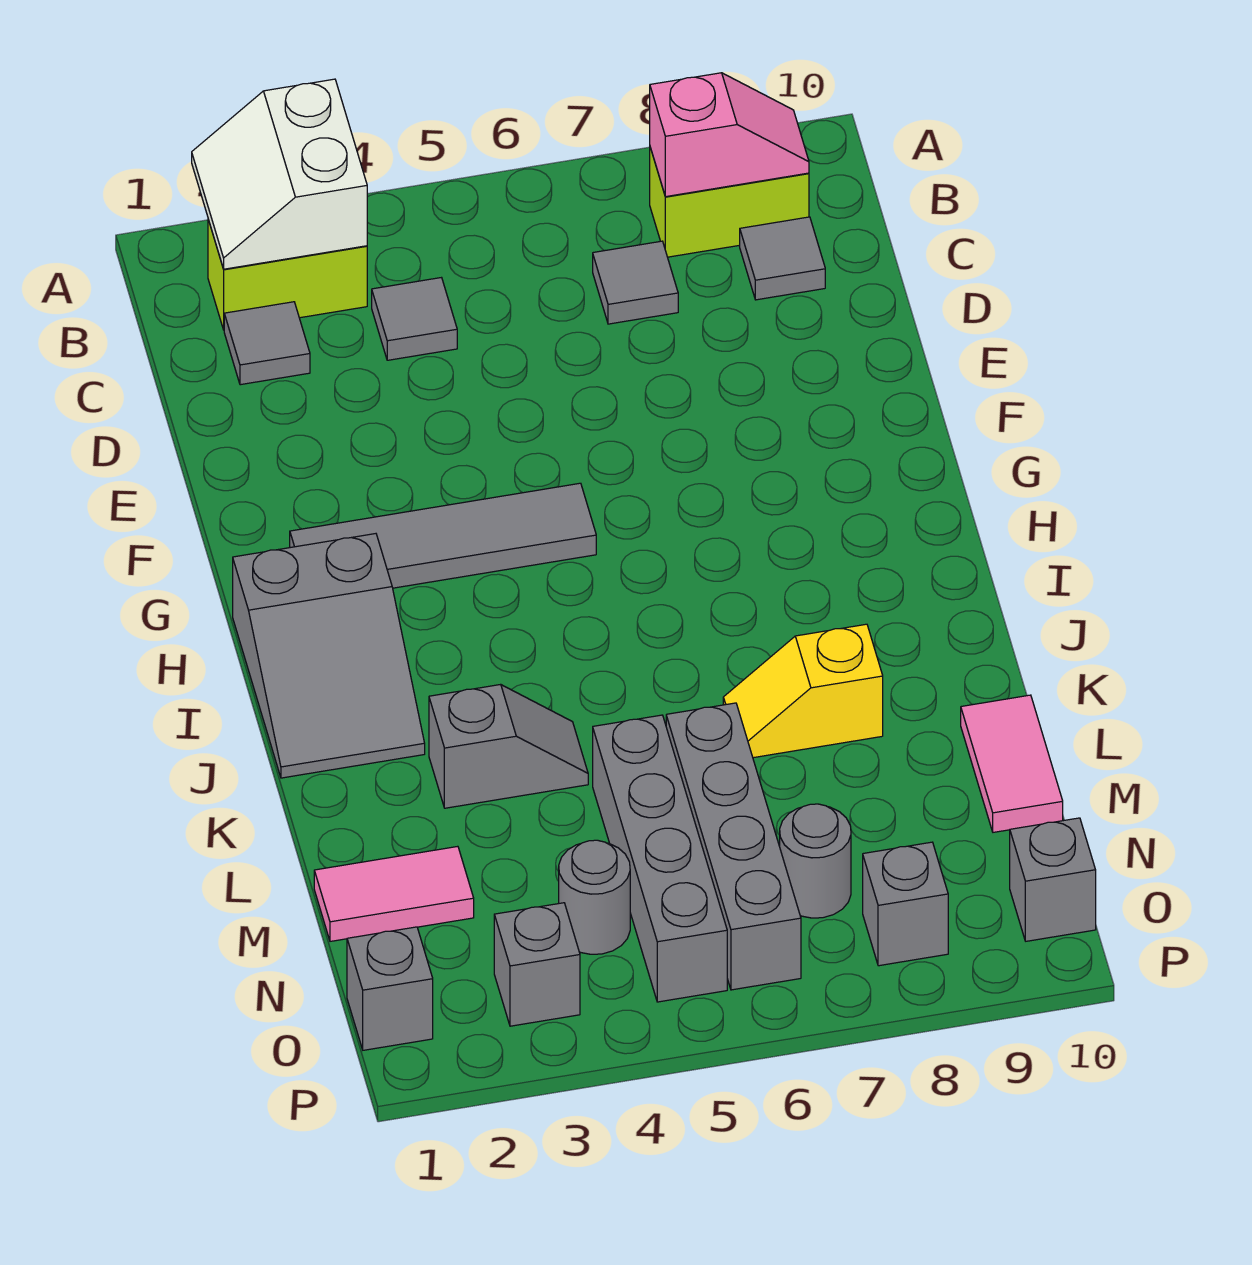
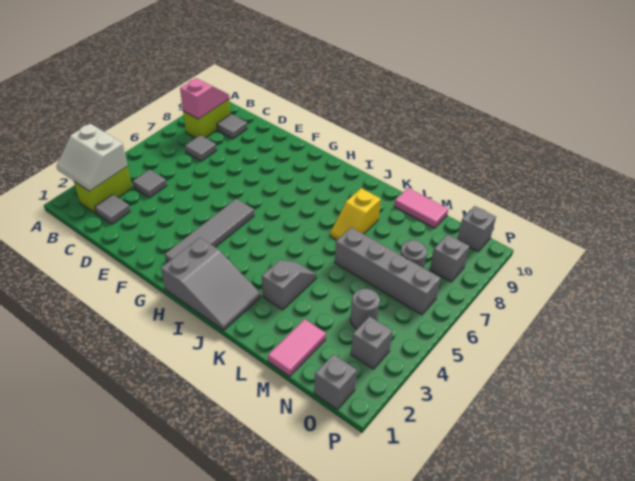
grey 1x4 brick [593,715,727,1002] -> none

